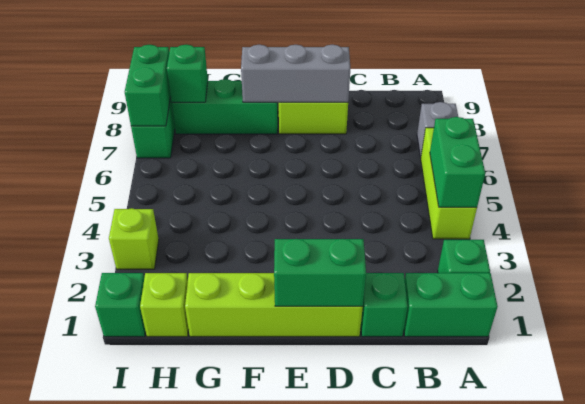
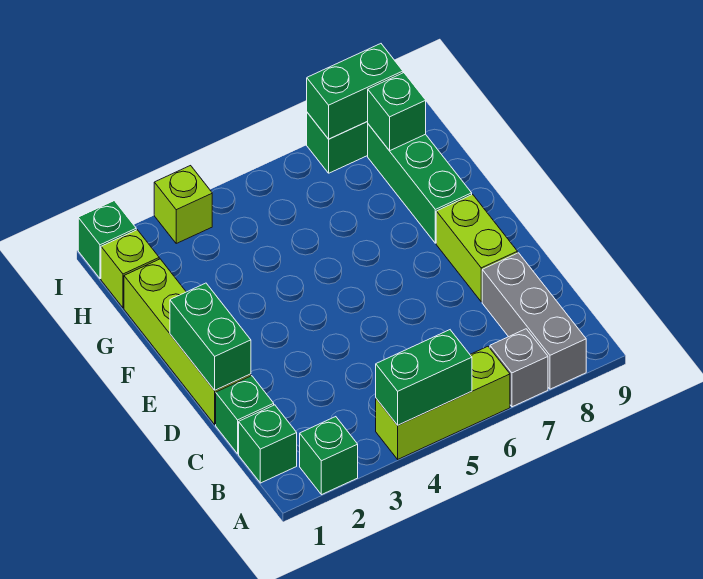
green 1x2 brick [404,273,498,337] -> green 1x1 brick [239,405,297,483]
grey 1x3 brick [241,45,350,102] -> grey 1x3 brick moved to [482,253,586,389]

